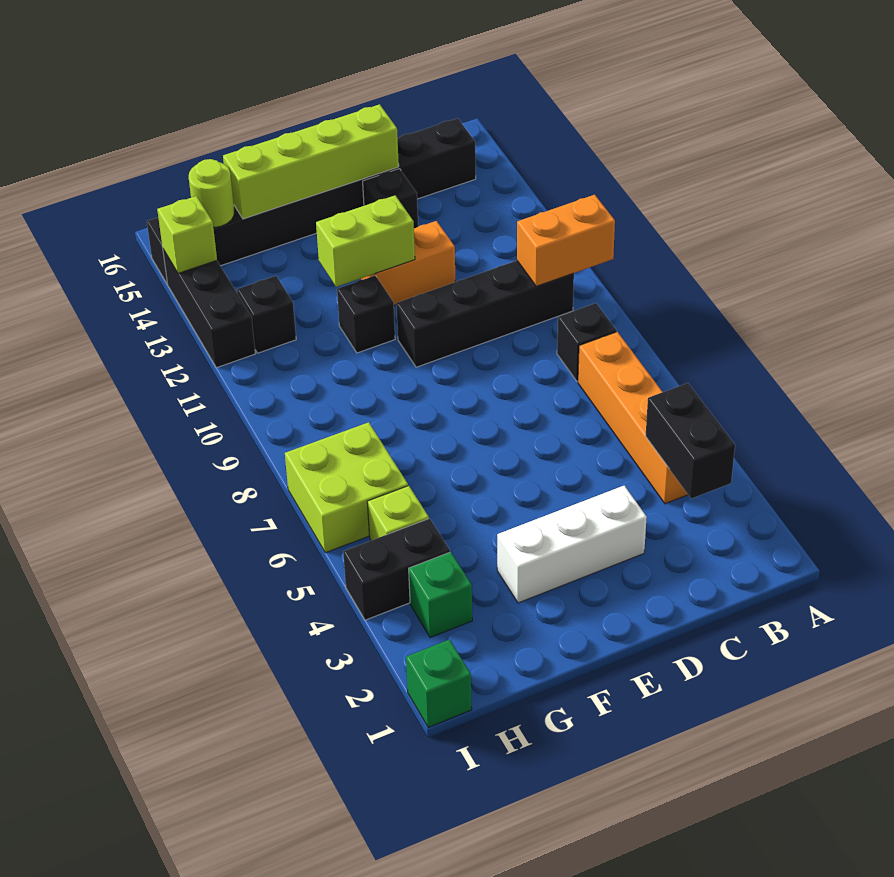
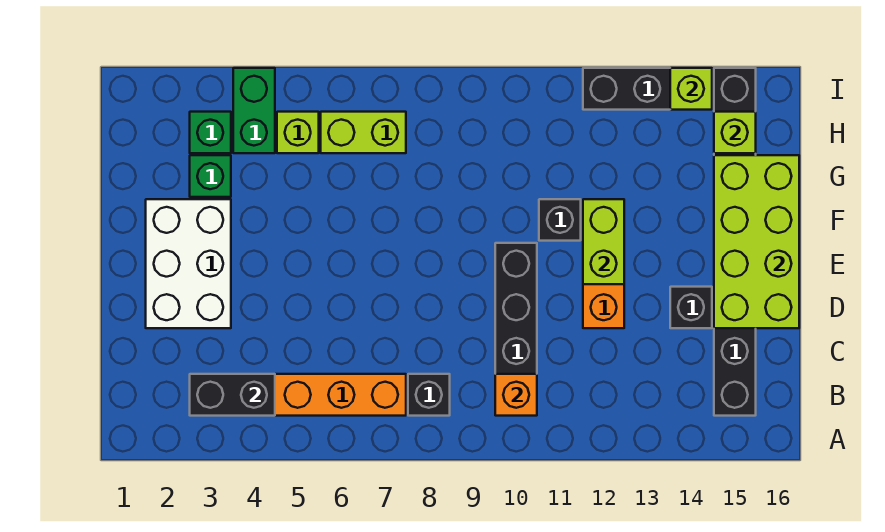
orange 1x2 brick [517,195,615,286] -> orange 1x1 brick [495,374,537,416]
white 1x3 brick [497,486,647,603] -> white 2x3 brick [146,199,231,328]
lime 1x4 brick [223,104,399,219] -> lime 2x4 brick [714,155,799,328]
black 1x2 brick [343,518,450,620] -> green 1x2 brick [233,68,275,153]
lime 2x2 brick [285,422,408,553] -> lime 1x2 brick [321,112,406,153]
black 1x1 brick [237,276,296,353] -> none
lime 1x1 round brick [189,159,234,227] -> lime 1x1 brick [714,112,756,153]
green 1x1 brick [406,640,472,727] -> green 1x1 brick moved to [190,155,231,197]

